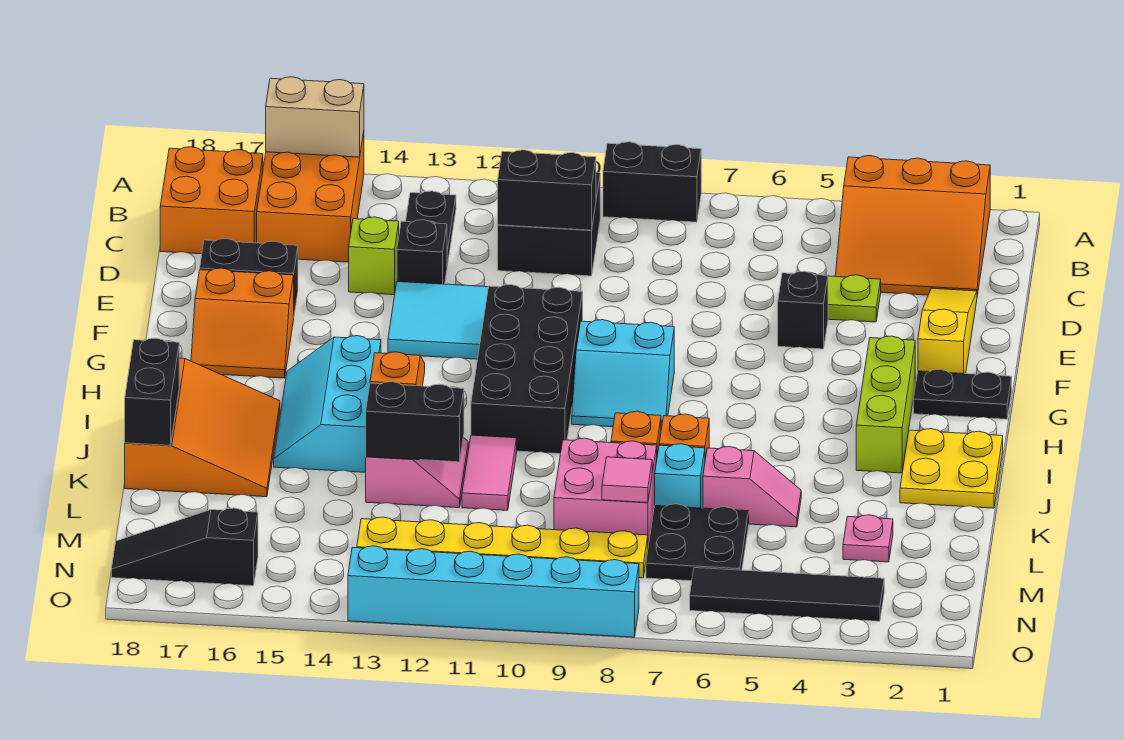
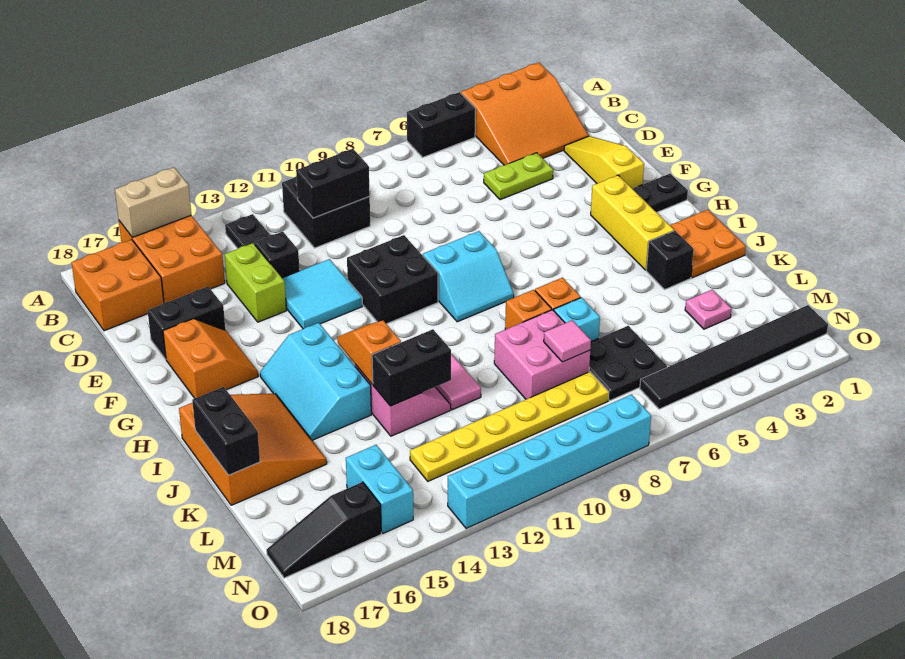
black 1x2 brick [603,142,701,222] -> black 1x2 brick moved to [407,92,475,157]
lime 1x1 brick [349,217,399,295] -> lime 1x2 brick [225,243,286,322]
black 1x1 brick [778,271,828,349] -> black 1x1 brick moved to [646,231,694,289]
black 2x4 brick [471,285,583,454] -> black 2x2 brick [347,235,438,324]
orange 2x2 slope [191,268,294,378] -> orange 2x2 slope turned to [163,319,258,398]
lime 1x3 brick [856,336,915,473] -> yellow 1x3 brick [591,175,674,270]
yellow 2x2 plate [900,429,1003,508] -> orange 2x2 plate [670,210,746,278]
pink 1x2 slope [703,447,801,527] -> none
none -> cyan 1x2 brick [346,445,413,533]
black 1x4 tile [690,568,884,621] -> black 1x6 tile [640,305,828,409]

